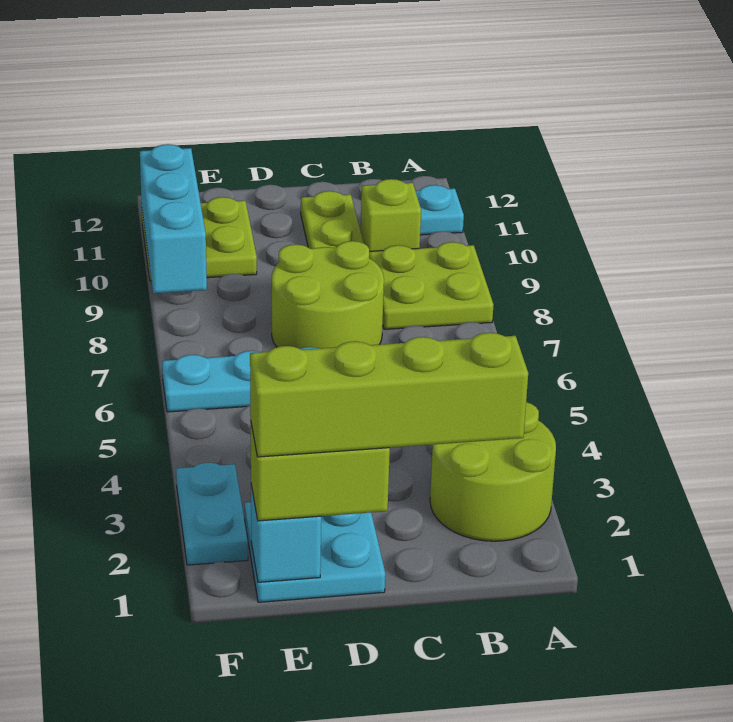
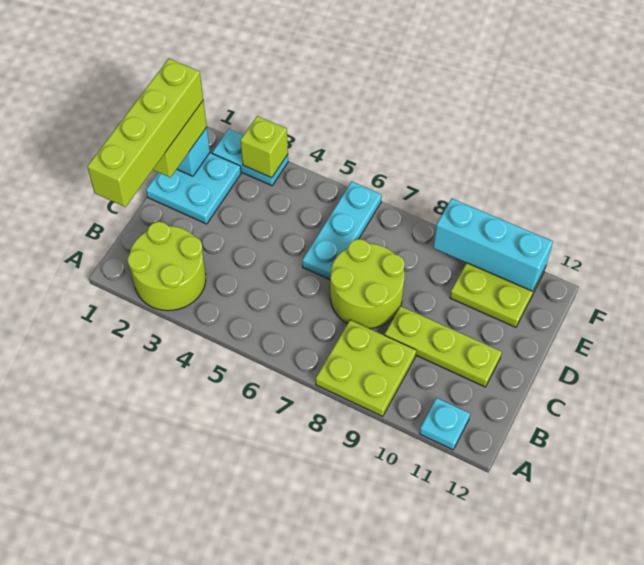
lime 1x1 brick [361,179,421,251] -> lime 1x1 brick moved to [240,116,288,178]

